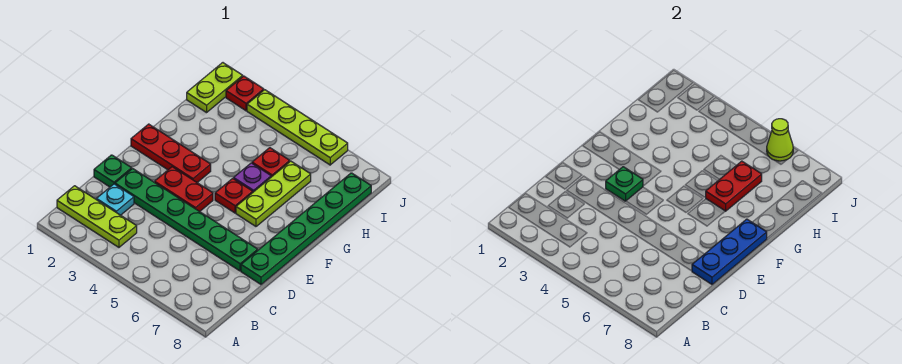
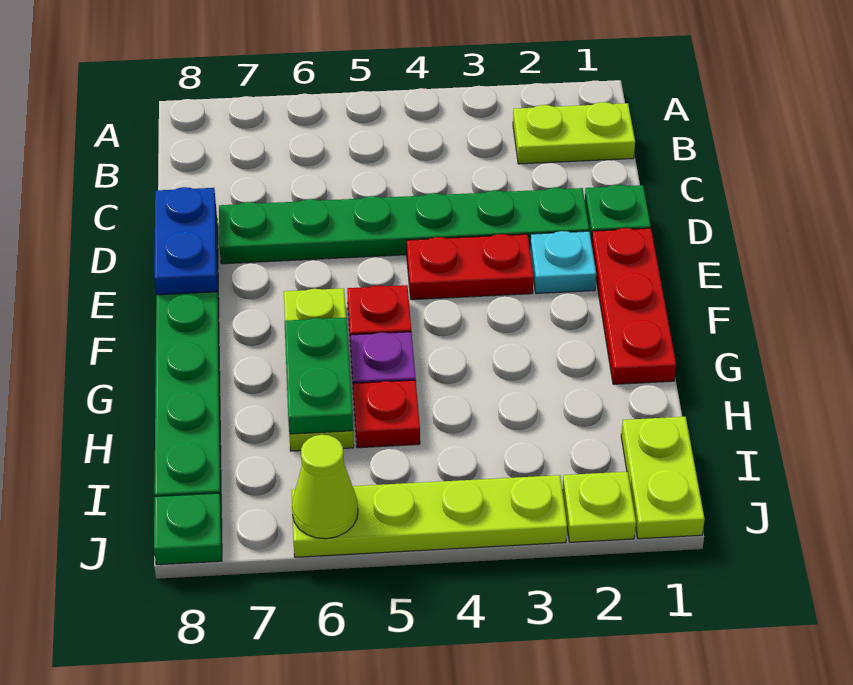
lime 1x3 plate [57,186,137,247] -> lime 1x2 plate [513,102,635,164]
cyan 1x1 plate [96,184,134,215] -> cyan 1x1 plate moved to [530,231,596,293]
blue 1x3 plate [692,219,767,284] -> blue 1x2 plate [154,187,217,295]
green 1x1 plate [606,167,643,201] -> green 1x1 plate moved to [154,493,222,565]
red 1x3 plate [131,124,211,182] -> red 1x3 plate turned to [592,228,676,384]
red 1x2 plate [705,161,762,211] -> green 1x2 plate [285,318,353,434]
red 1x1 plate [226,76,264,111] -> lime 1x1 plate [562,472,636,542]

